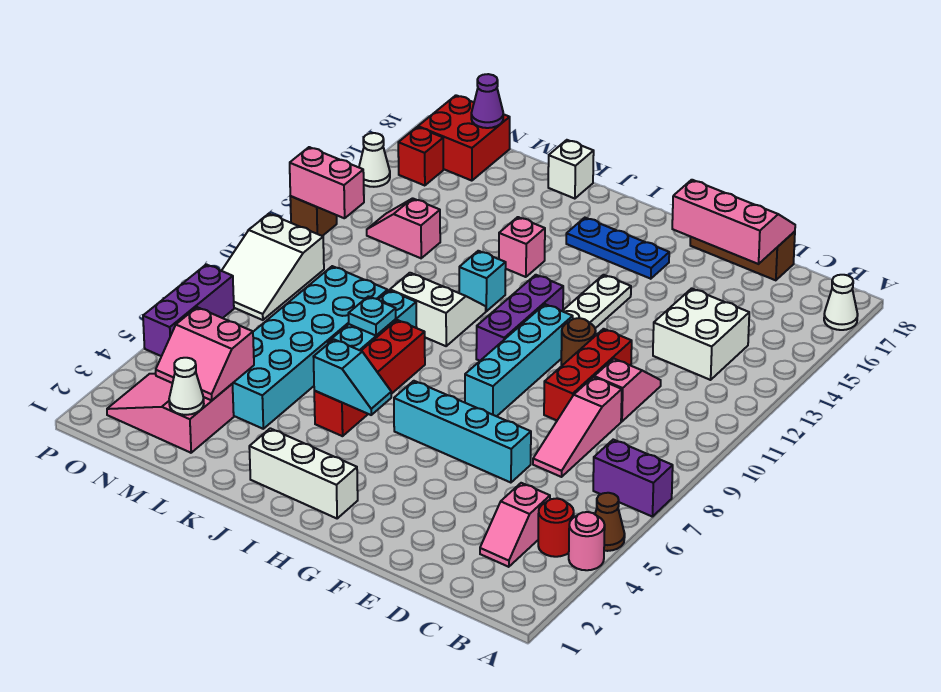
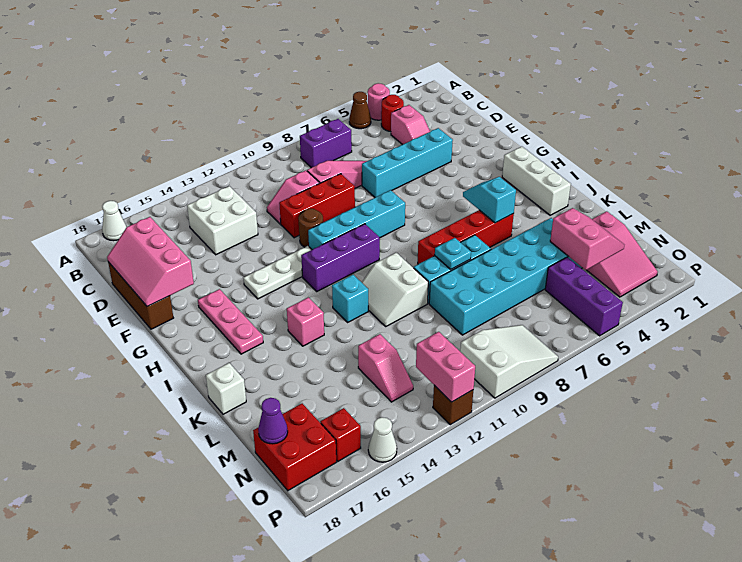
purple 1x2 brick [593,440,673,517] -> purple 1x2 brick turned to [300,119,352,168]
pink 1x2 slope [480,483,550,567] -> pink 1x2 slope turned to [391,105,430,145]
cyan 1x4 brick [394,381,531,483] -> cyan 1x4 brick turned to [362,128,453,197]
blue 1x3 plate [566,218,669,279] -> pink 1x3 plate [198,289,263,354]
white 1x1 cone [169,358,204,415] -> none
purple 1x3 brick [143,264,234,356] -> purple 1x3 brick turned to [545,257,623,336]

